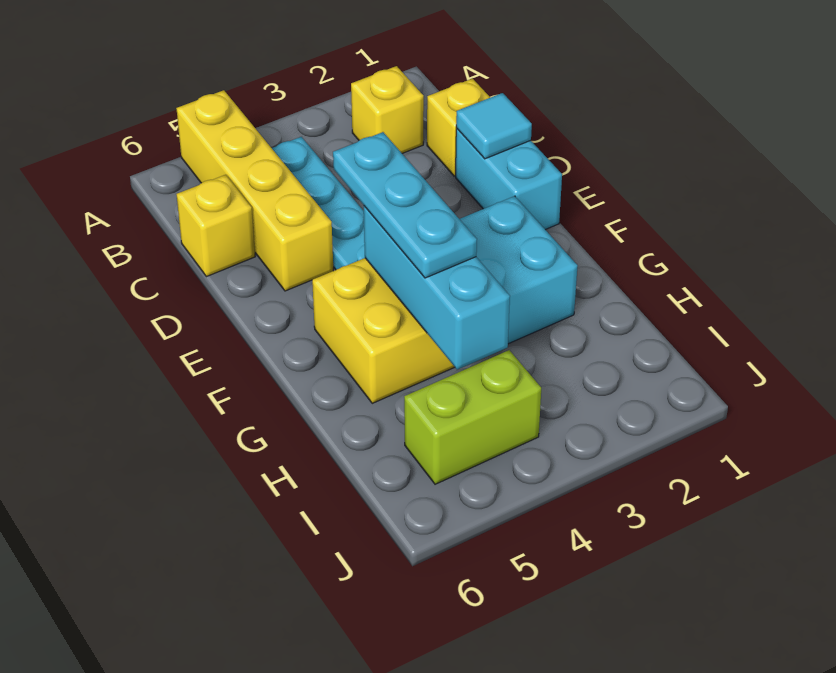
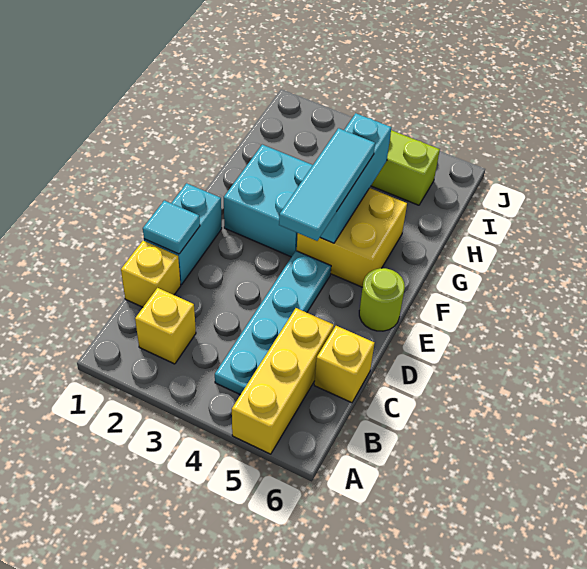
yellow 1x4 brick [176,90,333,291] -> yellow 1x3 brick [232,308,334,454]
cyan 1x3 plate [333,132,477,278] -> cyan 1x3 tile [279,128,375,241]
none -> lime 1x1 round brick [359,268,405,331]

